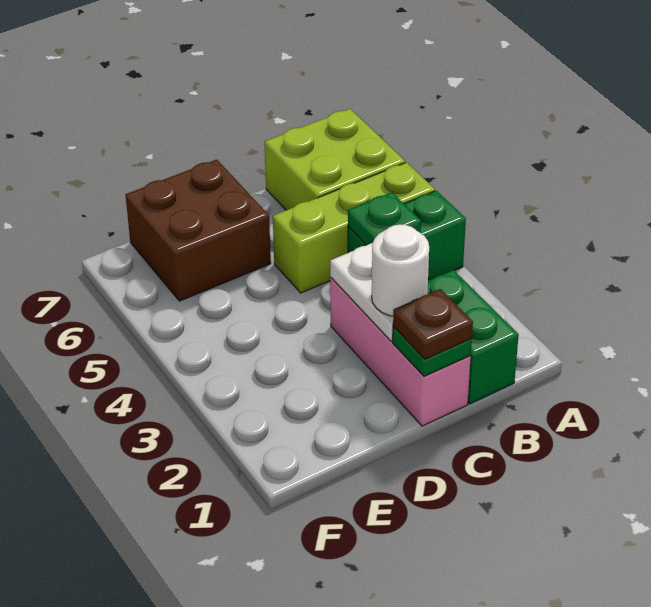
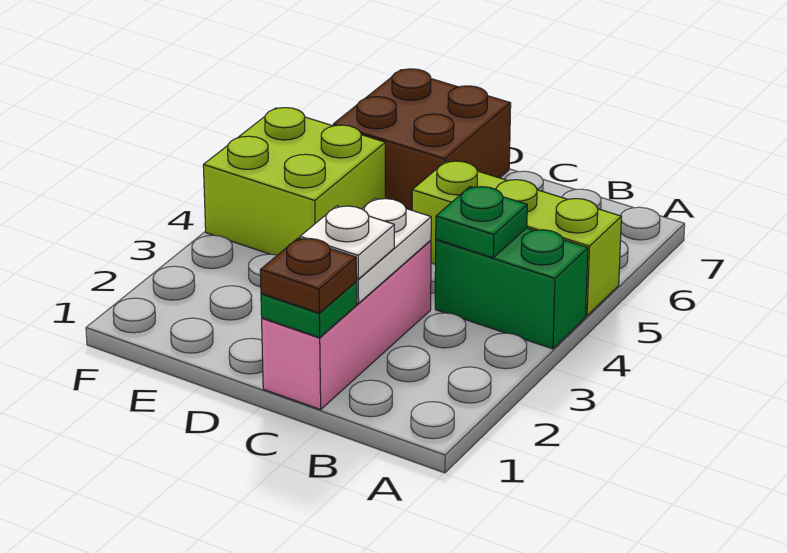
lime 2x2 brick [264,109,405,210] -> lime 2x2 brick moved to [203,108,385,255]
green 1x2 brick [427,270,519,404] -> none
white 1x1 round brick [372,224,429,316] -> white 1x1 plate [300,206,394,279]

